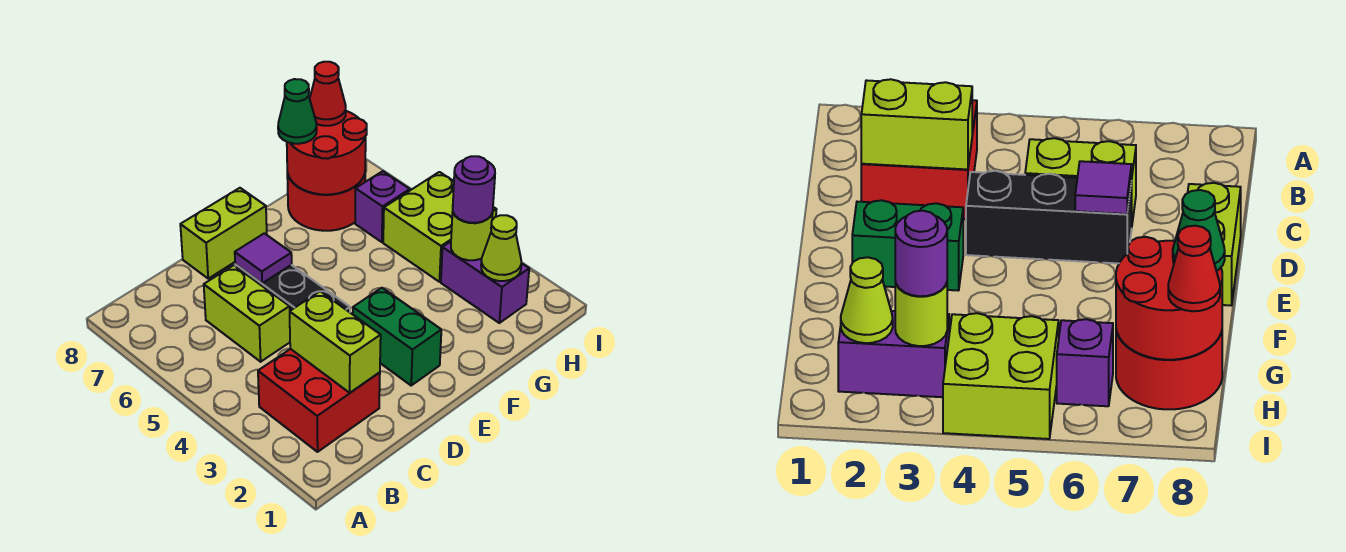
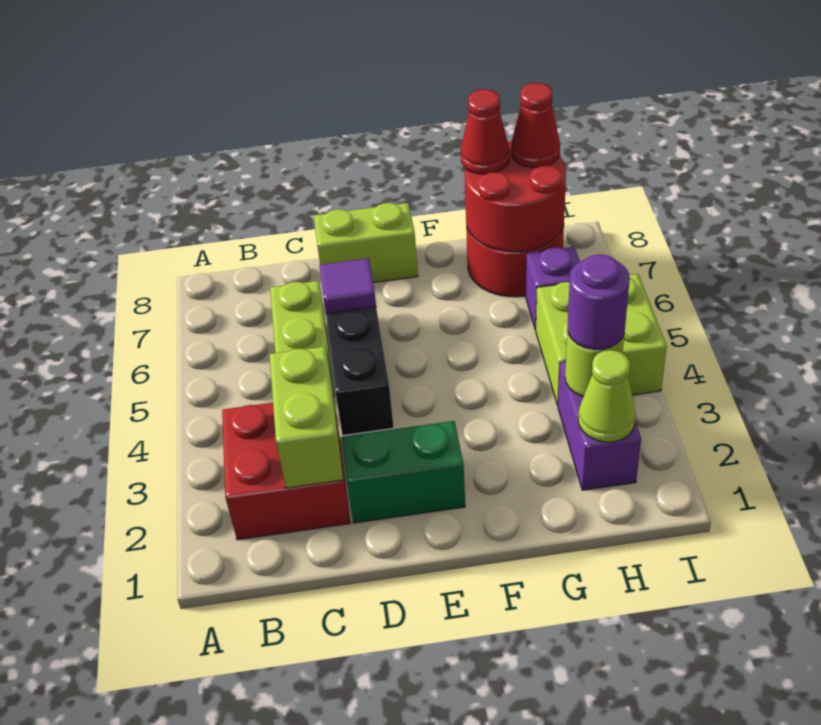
green 1x2 brick [353,288,441,385] -> green 1x2 brick turned to [341,421,465,523]
green 1x1 cone [278,79,317,144] -> red 1x1 cone [461,89,509,174]

